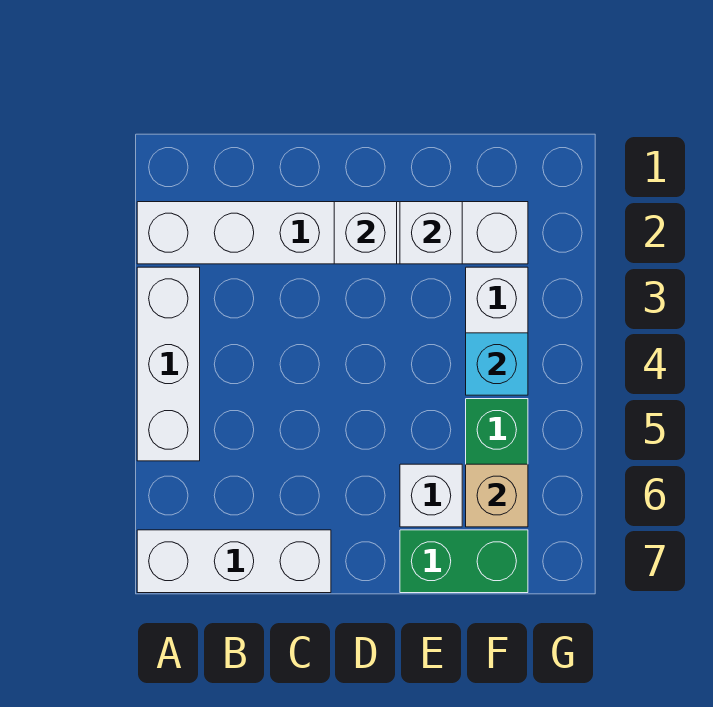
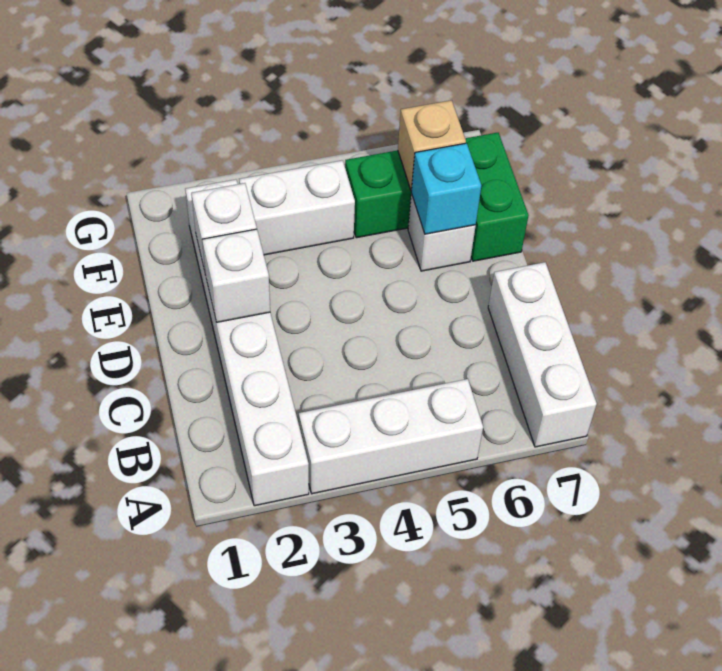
cyan 1x1 brick [466,333,528,395] -> cyan 1x1 brick moved to [411,143,481,234]

